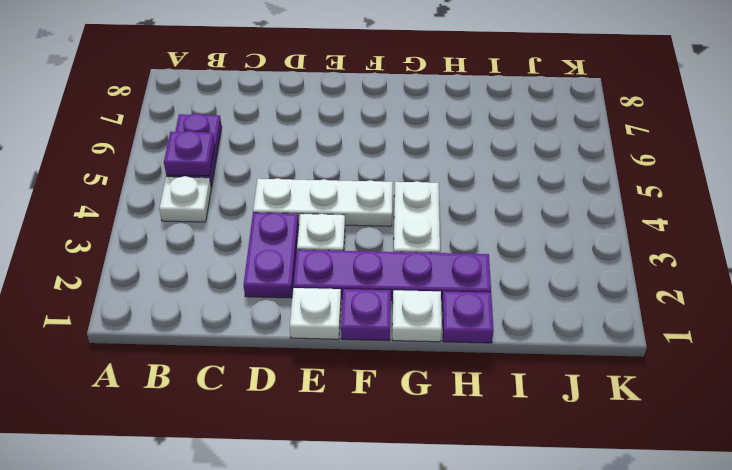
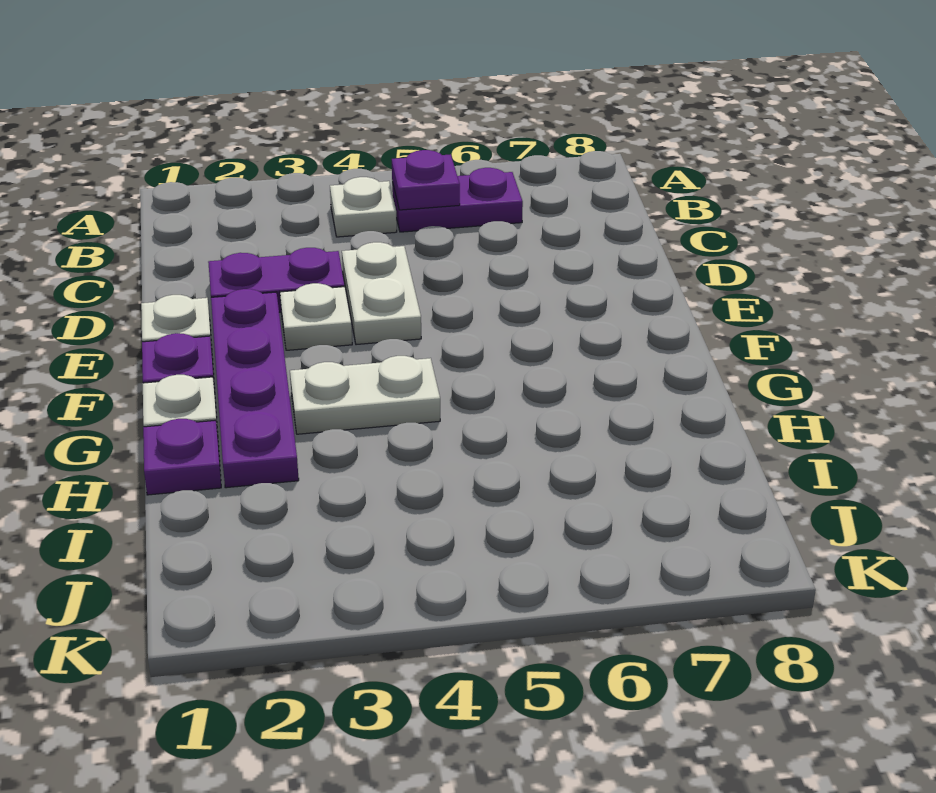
white 1x3 plate [253,178,393,226] -> white 1x2 plate [342,242,421,345]

